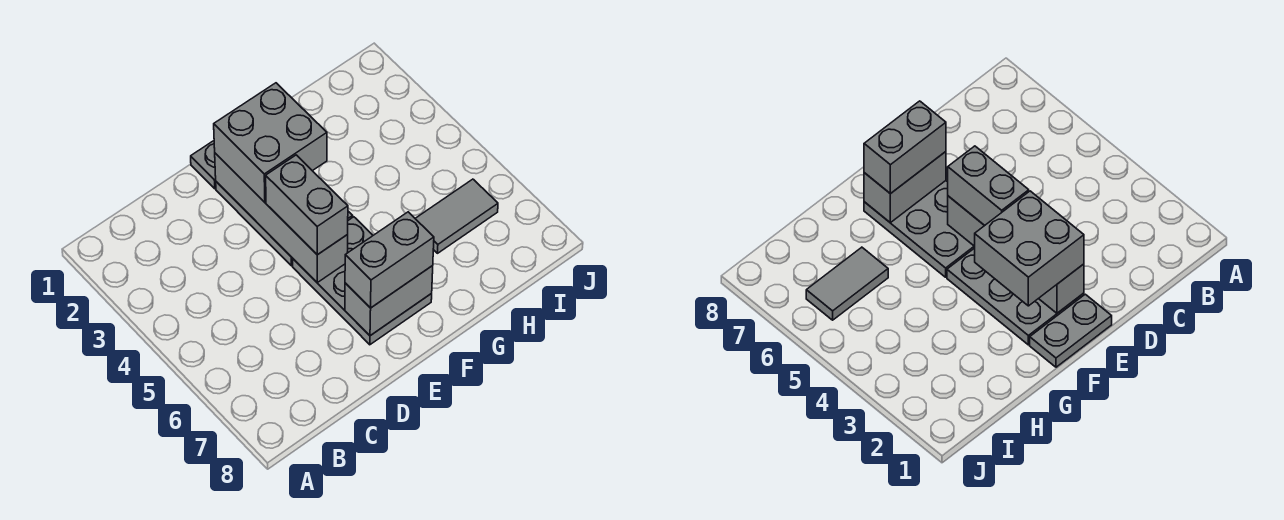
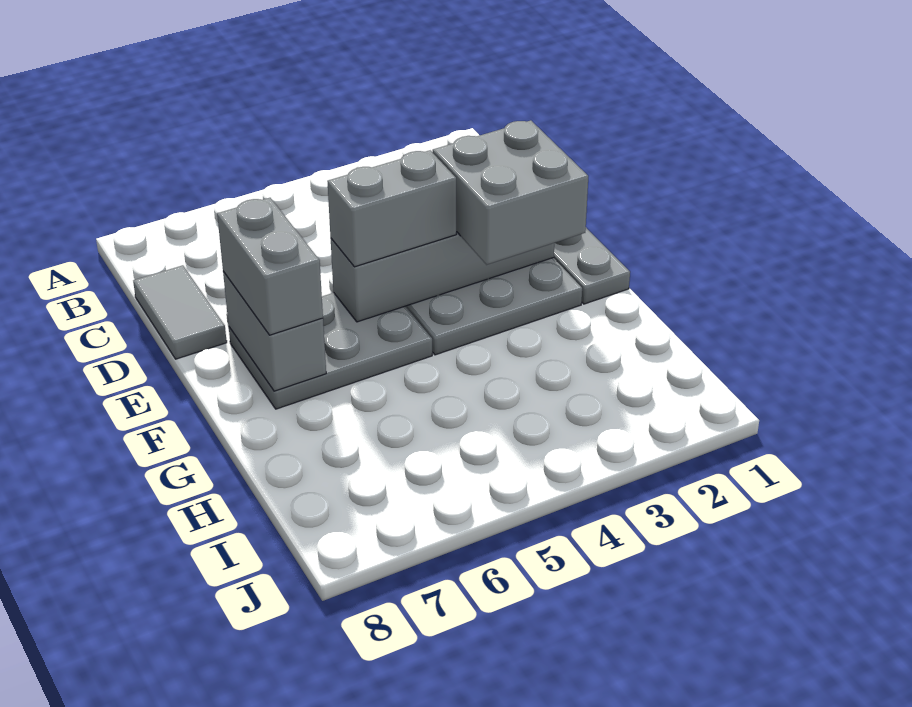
grey 1x2 tile [415,179,498,253] -> grey 1x2 tile moved to [133,265,227,359]

